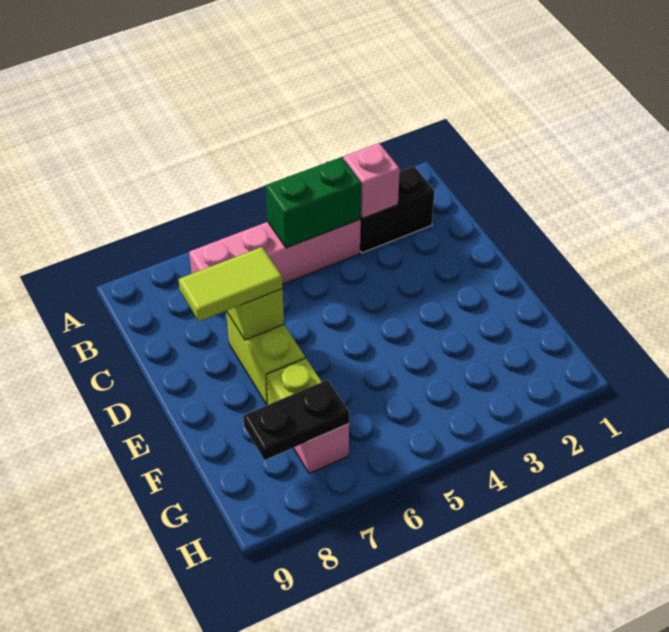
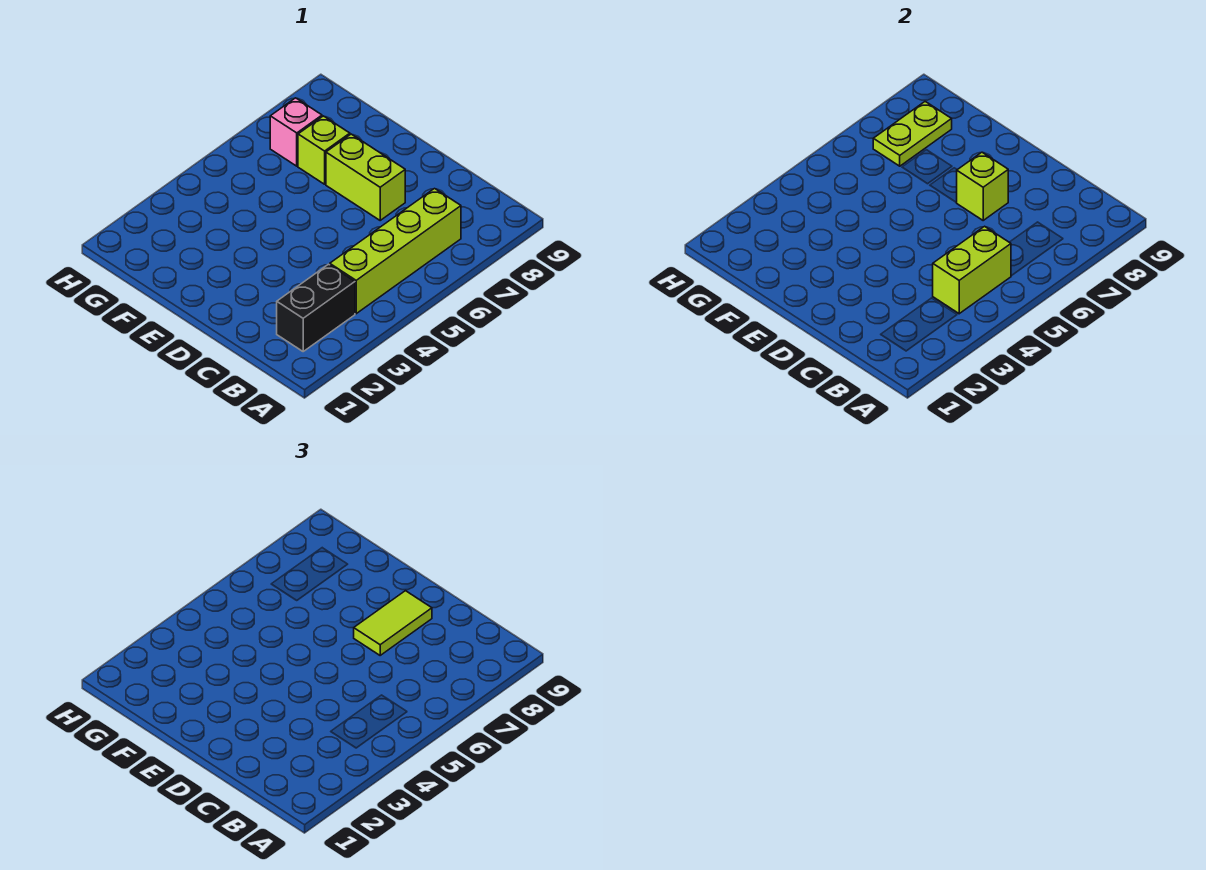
pink 1x1 brick [343,143,400,218] -> none
pink 1x4 brick [189,220,361,284] -> lime 1x4 brick [330,189,461,314]
green 1x2 brick [266,157,361,248] -> lime 1x2 brick [933,226,1011,314]
black 1x2 plate [243,380,349,460] -> lime 1x2 plate [873,102,952,166]

